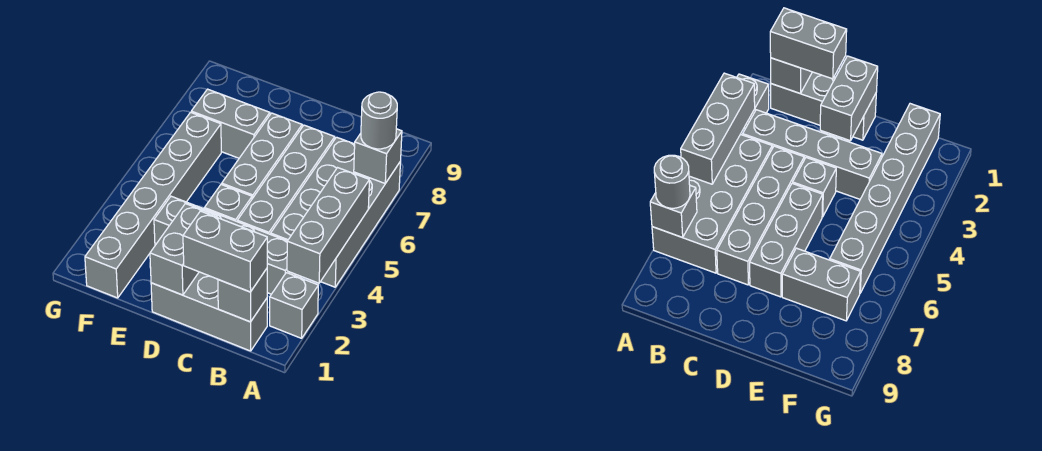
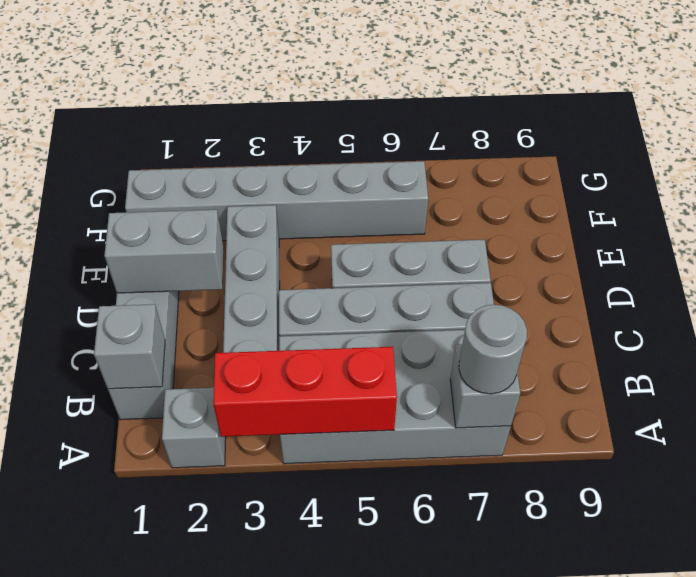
grey 1x3 brick [287,168,369,283] -> red 1x3 brick [213,347,397,437]
grey 1x2 brick [183,211,267,292] -> none
grey 1x1 brick [204,184,252,221] -> none
grey 1x2 brick [191,89,270,158] -> none

